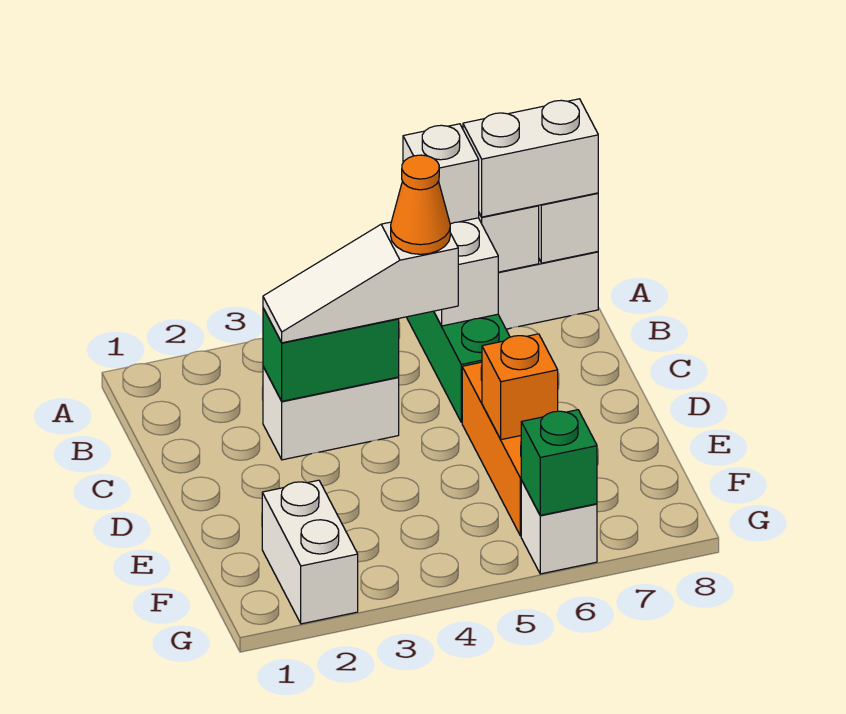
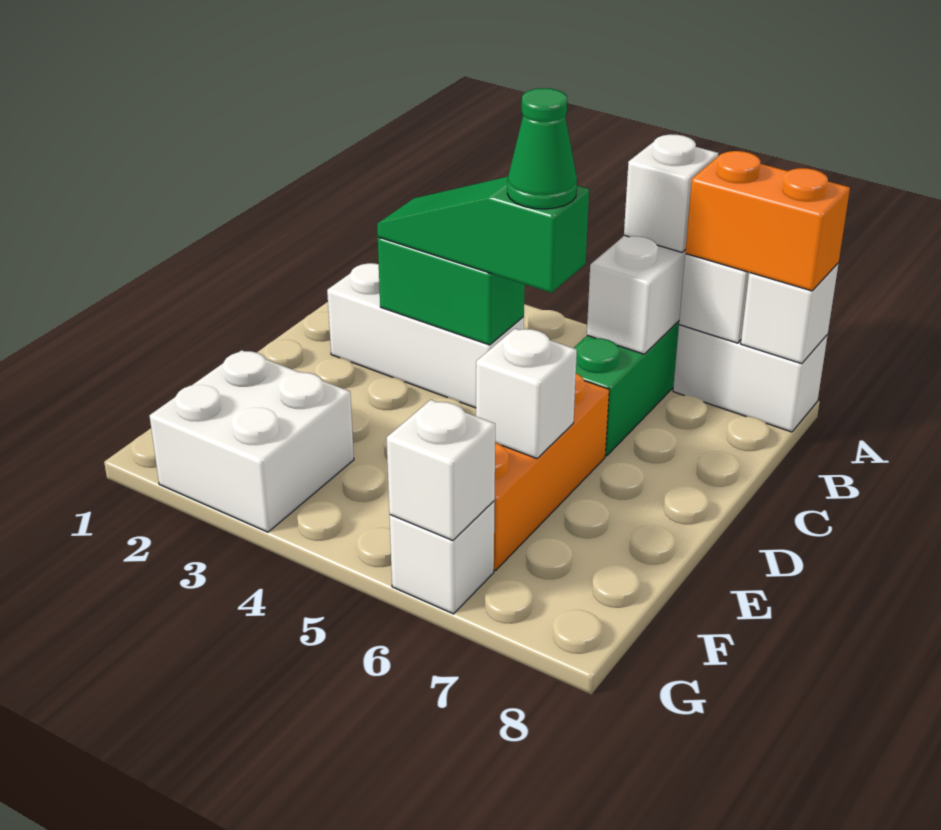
white 1x2 brick [463,99,598,217] -> orange 1x2 brick [685,151,850,291]
white 1x2 brick [263,367,399,460] -> white 1x3 brick [327,263,524,408]
white 1x3 slope [263,222,458,343] -> green 1x3 slope [377,177,589,293]
orange 1x1 cone [391,155,450,254] -> green 1x1 cone [507,88,577,209]
orange 1x1 brick [482,334,558,440] -> white 1x1 brick [476,329,577,459]
white 1x2 brick [262,480,358,624] -> white 2x2 brick [149,350,354,532]
green 1x1 brick [521,410,597,515] -> white 1x1 brick [387,400,495,540]

